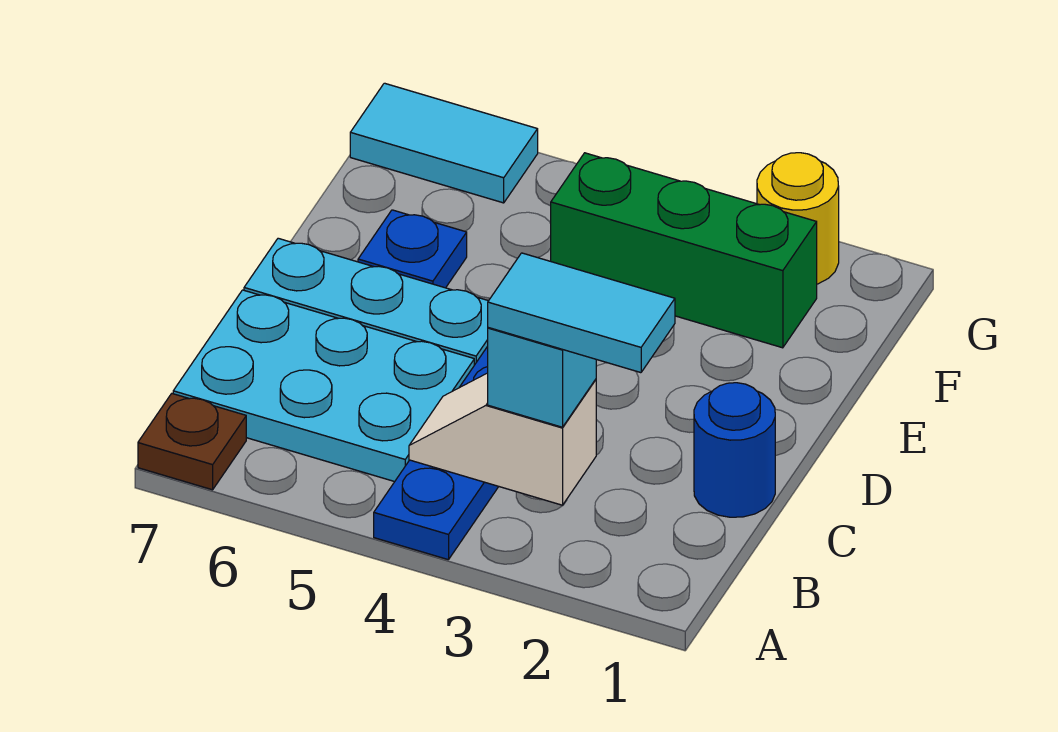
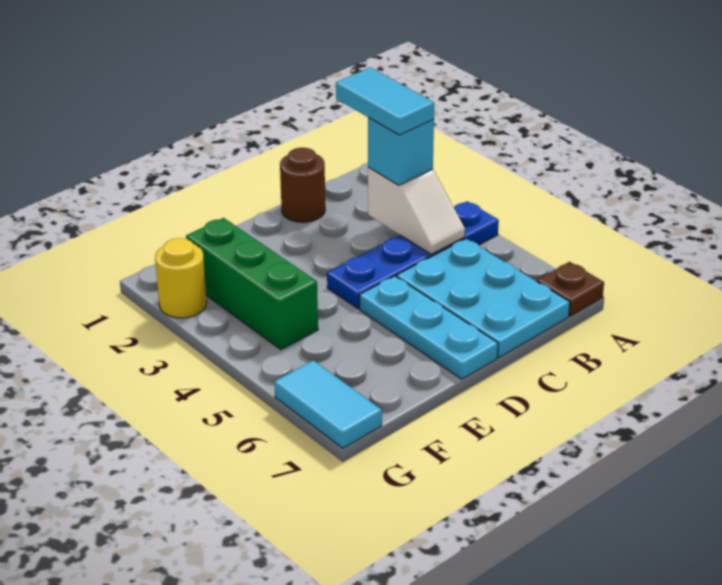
blue 1x1 round brick [694,383,775,517] -> brown 1x1 round brick [280,148,325,222]
blue 1x1 plate [358,210,467,288] -> none

